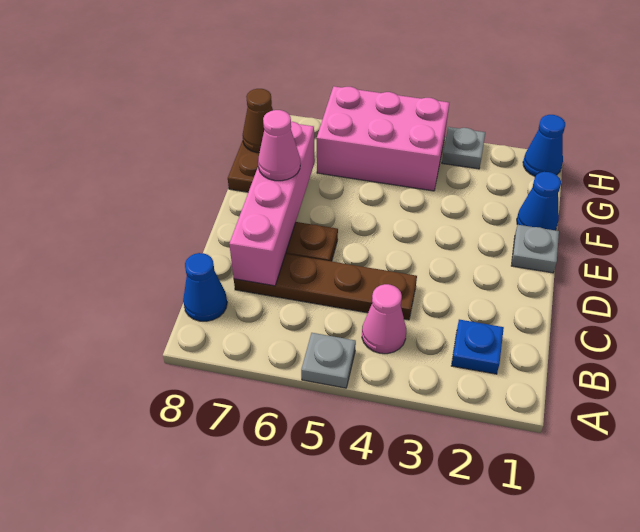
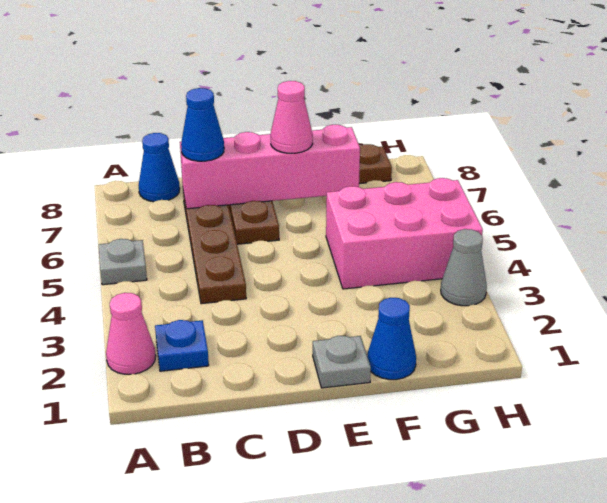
pink 1x1 cone [362,284,406,354] -> pink 1x1 cone moved to [106,293,156,374]
pink 2x3 brick [317,86,449,191] -> pink 2x3 brick turned to [326,178,483,289]
brown 1x1 cone [243,89,273,153] -> none
blue 1x1 cone [523,115,565,176] -> blue 1x1 cone moved to [181,88,224,161]
grey 1x1 plate [442,127,485,169] -> grey 1x1 cone [441,229,487,306]

